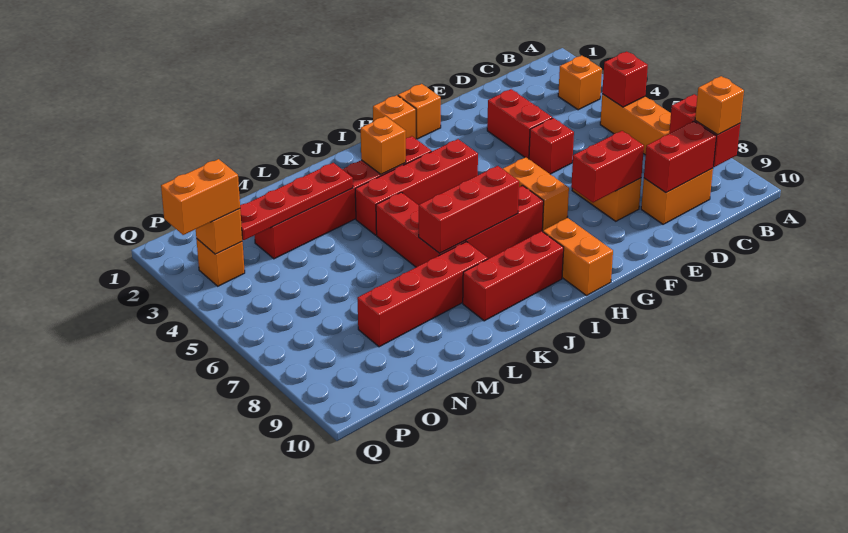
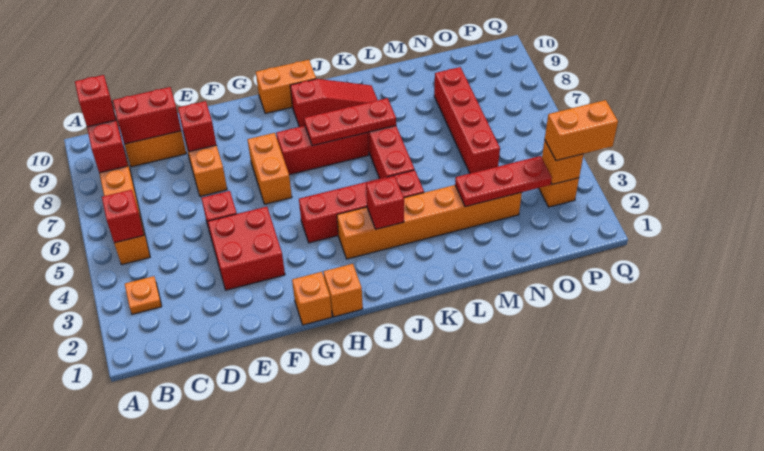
orange 1x1 brick [558,56,602,110] -> orange 1x1 plate [125,276,162,314]
orange 1x1 brick [695,76,744,135] -> red 1x1 brick [75,75,116,127]
red 1x2 brick [487,89,552,159] -> red 2x2 brick [208,207,285,290]
red 1x2 brick [571,131,644,203] -> red 1x1 brick [178,101,216,152]
orange 1x2 brick [543,218,613,296] -> orange 1x2 brick turned to [256,60,316,113]
red 1x6 brick [255,136,432,259] -> orange 1x6 brick [337,185,522,259]
red 1x3 brick [419,166,519,253] -> red 1x3 plate [304,98,396,146]
red 1x3 brick [463,231,564,321] -> red 1x3 slope [290,79,377,127]
orange 1x1 brick [361,116,406,174] -> red 1x1 brick [366,176,404,229]
red 1x4 brick [357,242,488,347] -> red 1x4 brick turned to [434,67,500,173]
red 1x4 plate [240,163,353,240] -> red 1x3 plate [455,156,552,207]

